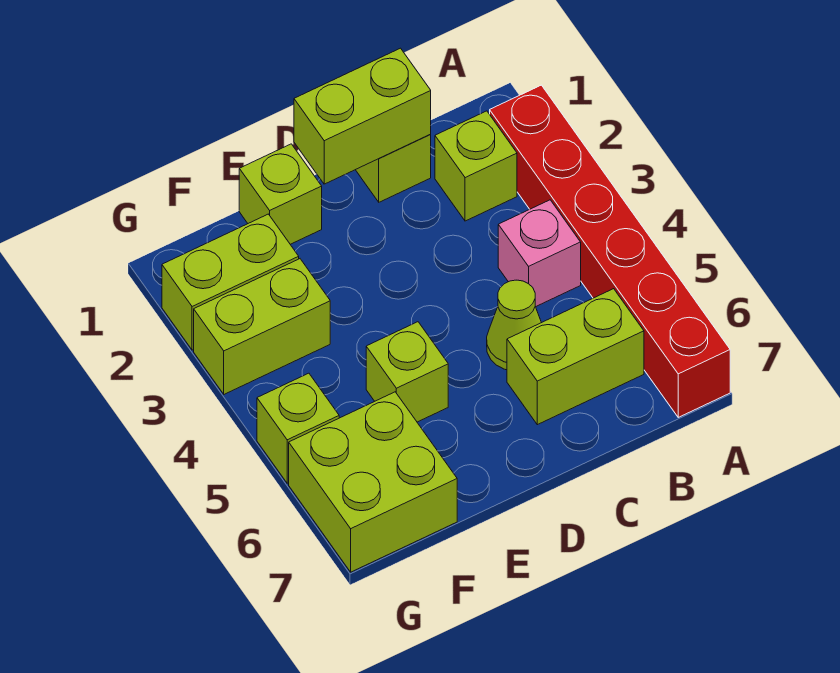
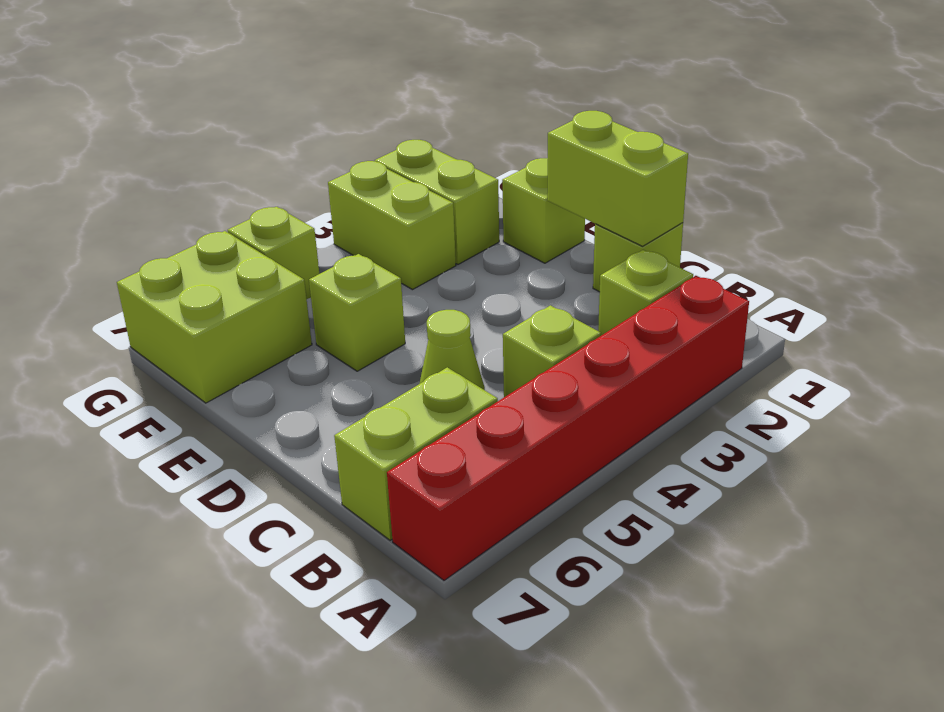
pink 1x1 brick [498,200,581,307] -> lime 1x1 brick [503,305,601,397]
lime 1x2 brick [507,289,644,425] -> lime 1x2 brick turned to [334,367,498,540]

